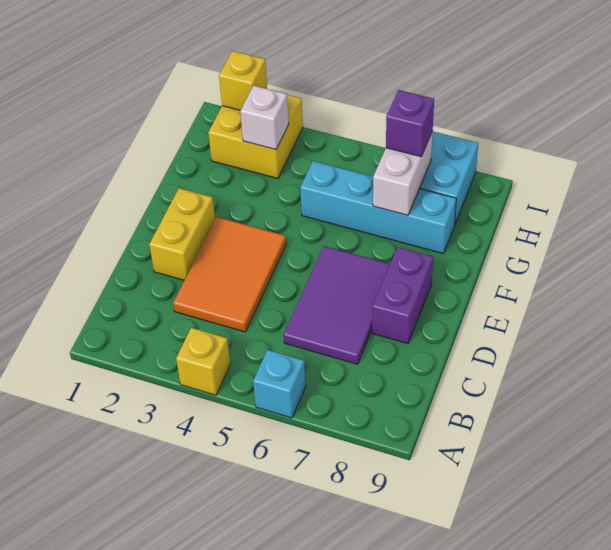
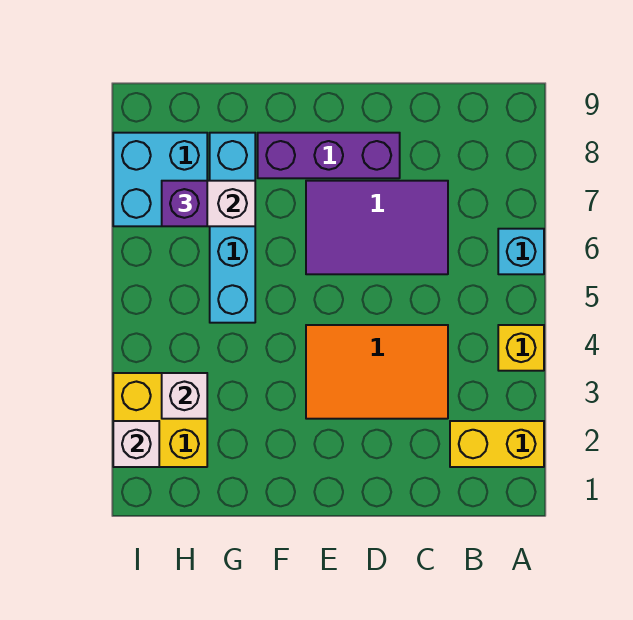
yellow 1x2 brick [149,188,215,280] -> yellow 1x2 brick moved to [450,421,544,467]
purple 1x2 brick [372,247,433,344] -> purple 1x3 brick [258,133,400,178]
yellow 1x1 brick [219,51,267,110] -> white 1x1 brick [113,421,159,467]

